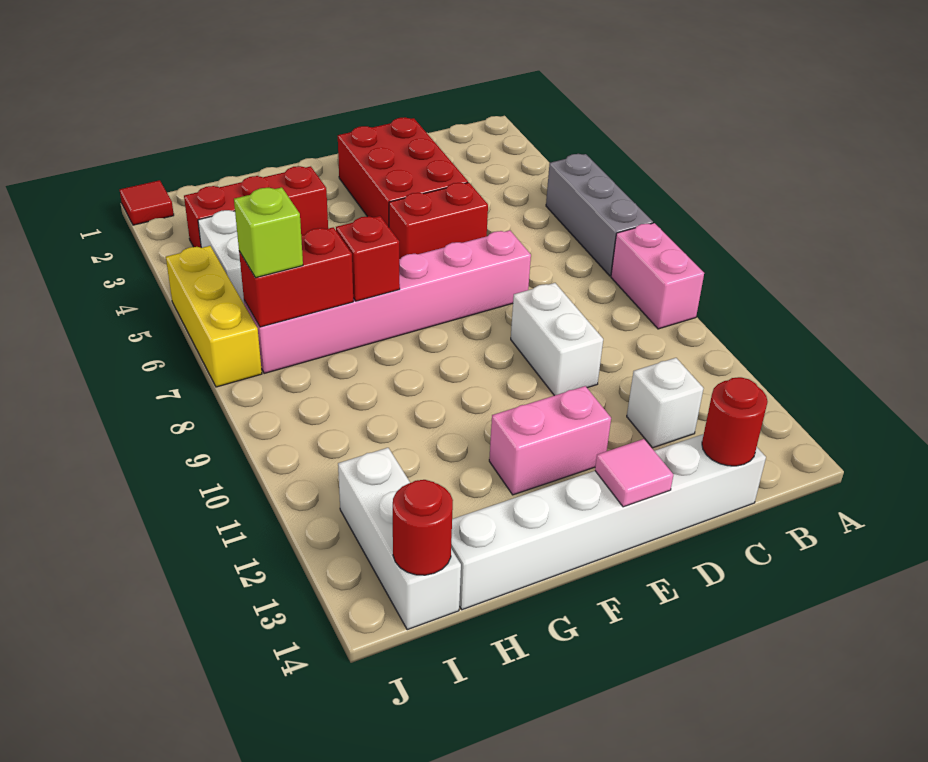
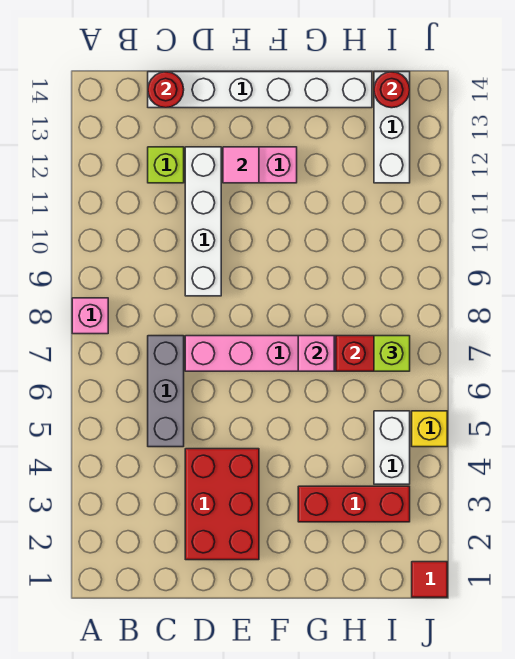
grey 1x3 brick [546,154,653,276] -> grey 1x3 brick moved to [148,336,184,447]
pink 1x2 brick [611,223,704,329] -> pink 1x1 brick [72,298,108,334]
white 1x1 brick [627,358,704,448] -> lime 1x1 brick [148,147,184,183]
red 1x2 brick [389,183,488,259] -> none
white 1x2 brick [511,283,603,396] -> white 1x4 brick [185,147,221,296]
pink 1x1 tile [595,439,673,507] -> pink 1x1 tile moved to [223,147,259,183]
red 1x1 brick [336,216,400,301] -> pink 1x1 brick [298,336,334,371]
yellow 1x3 brick [166,246,262,387] -> yellow 1x1 brick [412,411,447,447]

